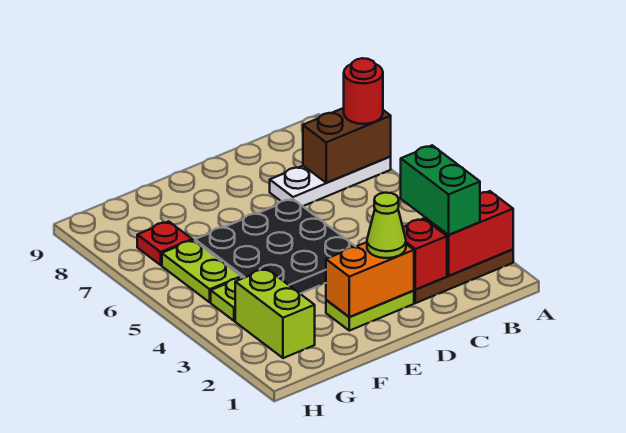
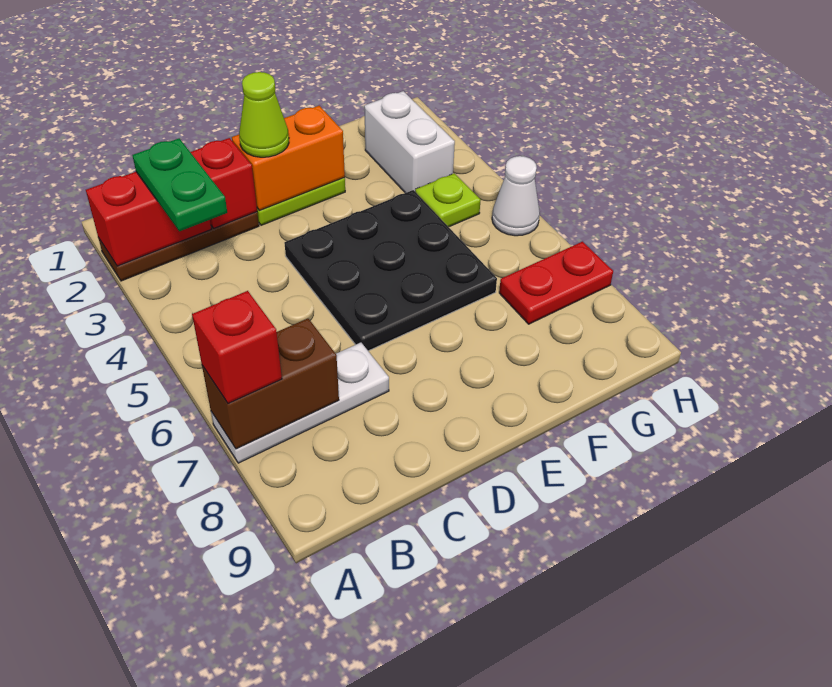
red 1x1 round brick [344,58,383,124] -> red 1x1 brick [192,291,282,403]
green 1x2 brick [401,145,480,235] -> green 1x2 plate [133,138,227,231]
lime 1x2 brick [235,269,315,358] -> white 1x2 brick [364,91,455,193]
lime 1x2 plate [162,240,241,302] -> none
red 1x1 plate [137,222,192,265] -> red 1x2 plate [499,242,613,324]
none -> white 1x1 cone [492,156,540,236]

